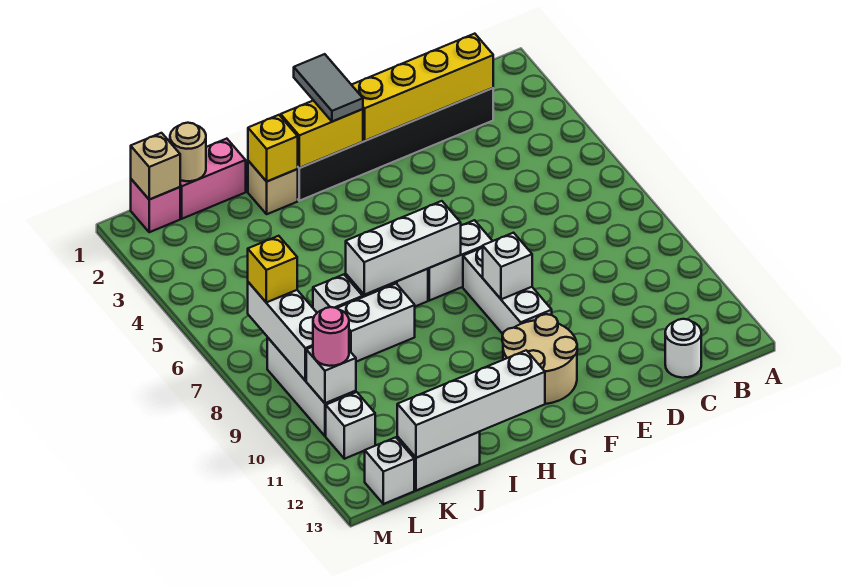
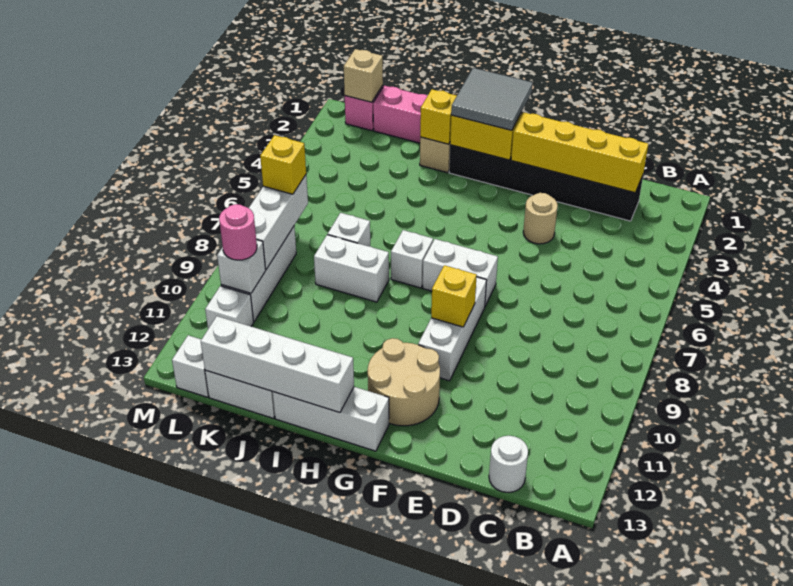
white 1x1 brick [483,233,532,299] -> yellow 1x1 brick [431,265,477,327]
grey 1x2 tile [294,54,363,122] -> grey 2x2 tile [451,68,532,130]
white 1x3 brick [346,201,461,295] -> white 1x3 brick moved to [273,387,389,451]
tan 1x1 round brick [170,123,206,181] -> tan 1x1 round brick moved to [523,193,558,244]

